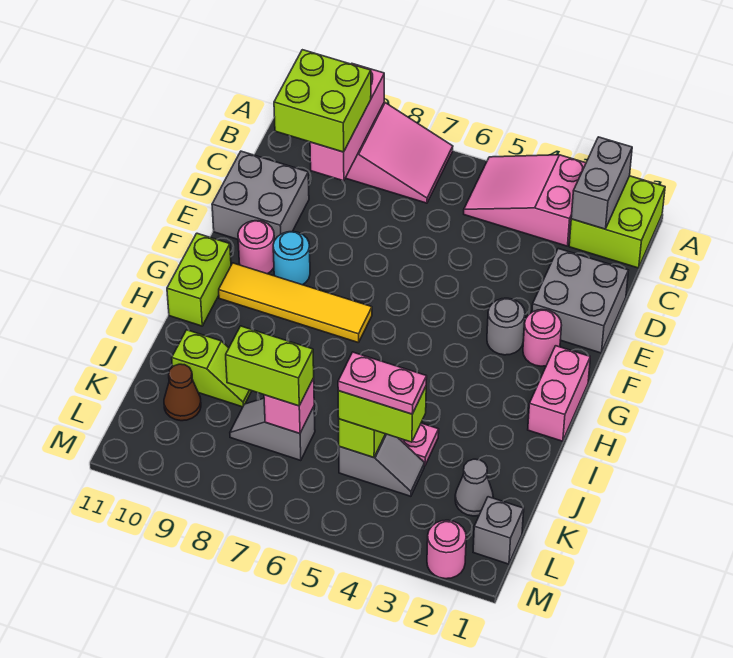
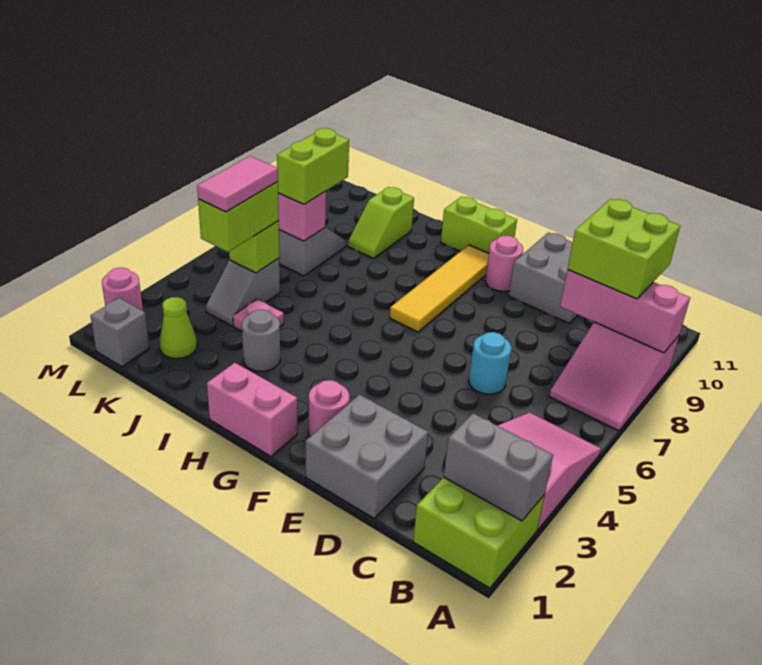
grey 1x1 round brick [487,298,525,355] -> grey 1x1 round brick moved to [242,310,280,371]
cyan 1x1 round brick [273,232,310,285] -> cyan 1x1 round brick moved to [469,332,512,394]
grey 1x1 cone [455,459,493,516] -> lime 1x1 cone [160,297,197,359]
pink 1x2 plate [338,352,427,414] -> pink 1x2 tile [197,156,278,212]
brown 1x1 cone [164,364,201,421] -> none

